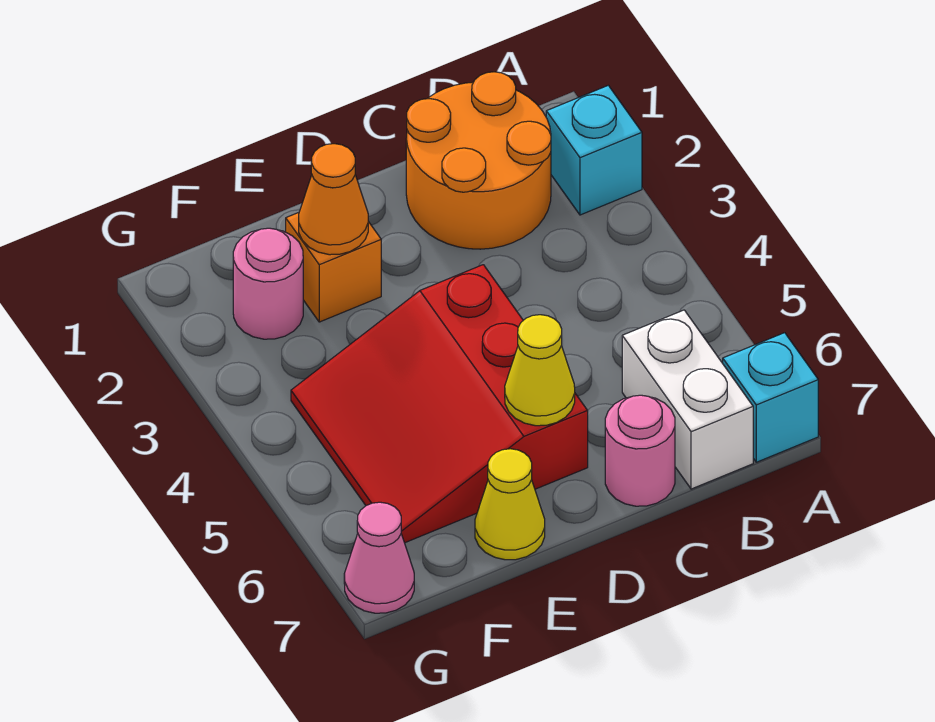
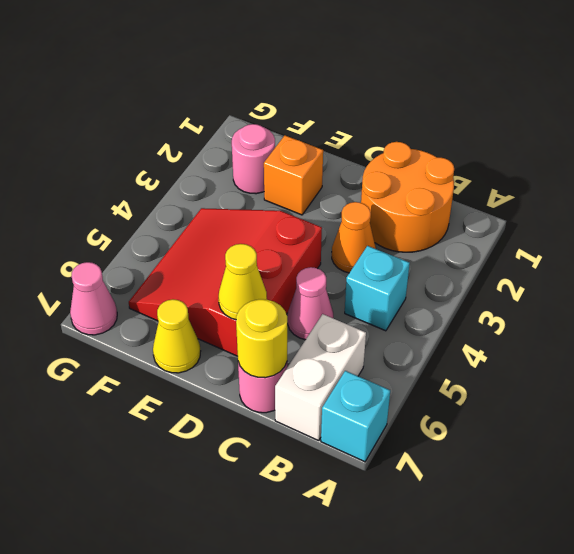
cyan 1x1 brick [546,85,642,215] -> cyan 1x1 brick moved to [345,246,410,331]
none -> pink 1x1 cone [288,267,333,340]
none -> yellow 1x1 round brick [236,299,287,378]
orange 1x1 cone [299,144,368,255] -> orange 1x1 cone moved to [332,202,376,273]

